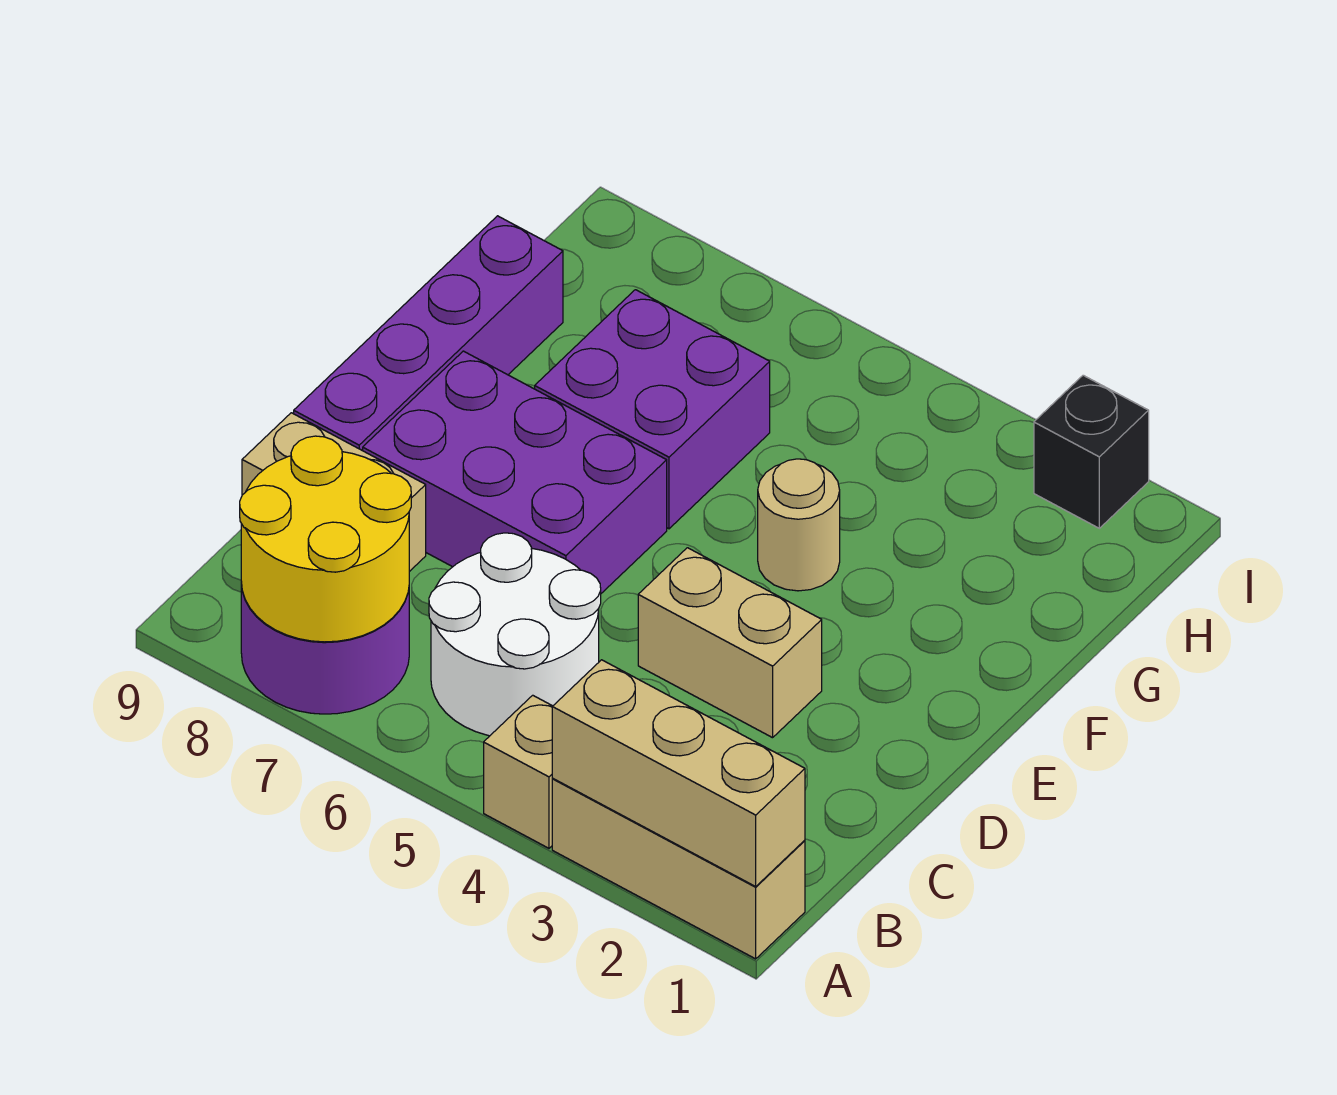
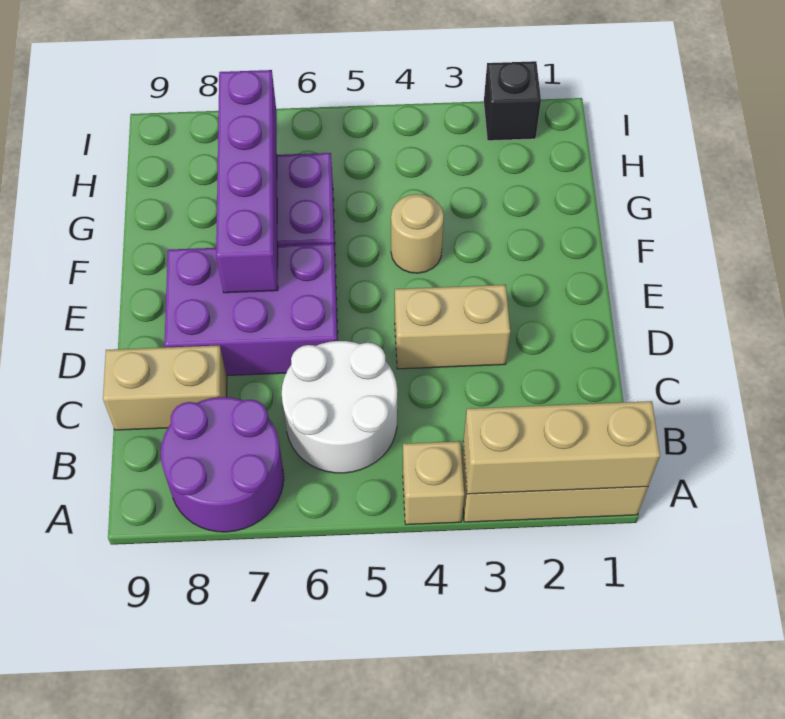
yellow 2x2 round brick [240,436,411,642] -> none
purple 1x4 brick [294,216,563,451] -> purple 1x4 brick moved to [216,70,278,293]

